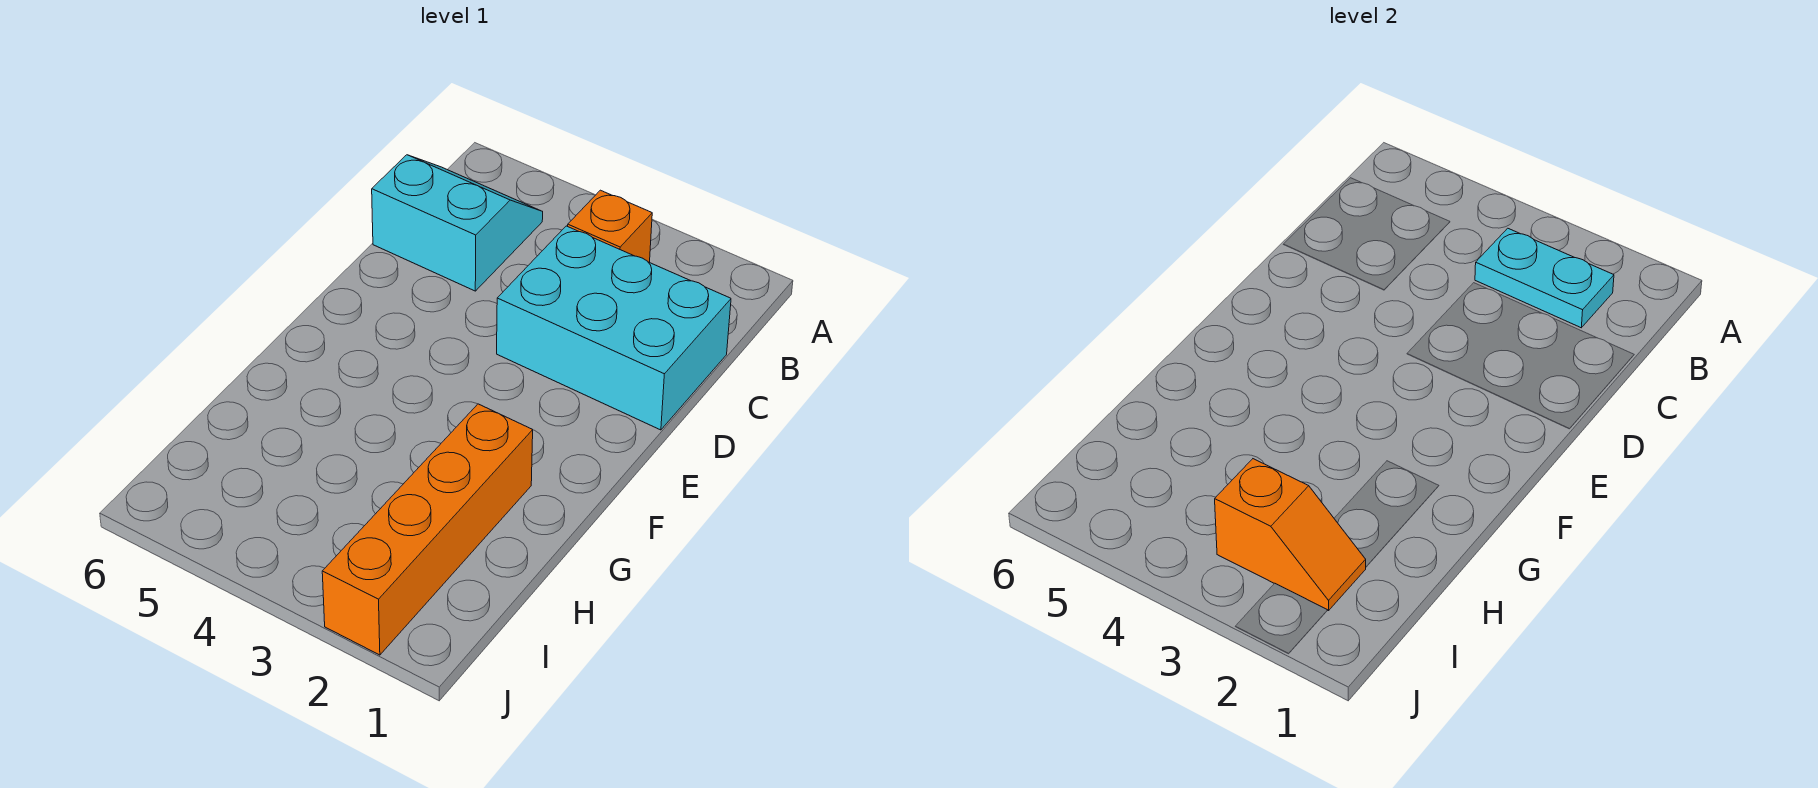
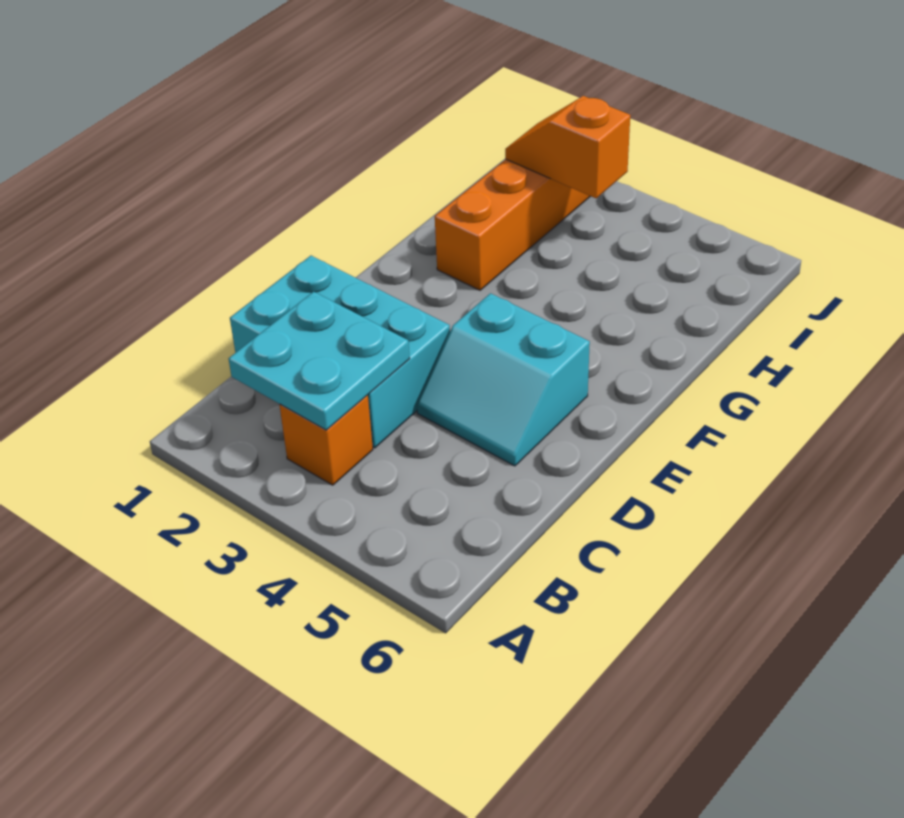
cyan 1x2 plate [1475,228,1614,328] -> cyan 2x2 plate [229,292,410,430]
cyan 2x2 slope [372,155,543,291] -> cyan 2x2 slope moved to [417,293,590,466]

